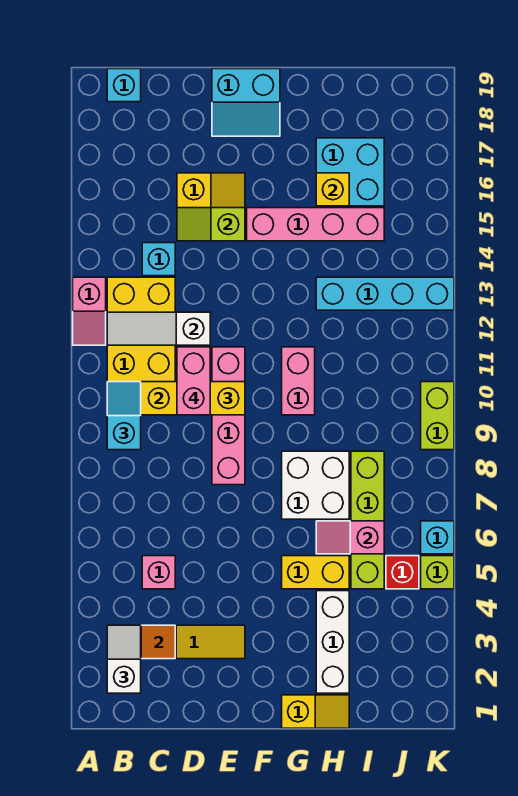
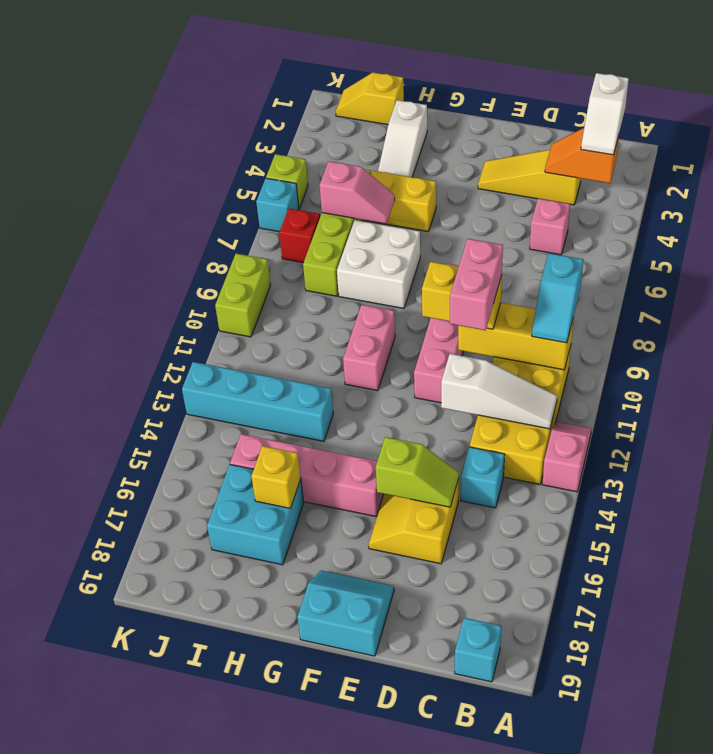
yellow 1x2 slope [282,695,349,728] -> yellow 1x2 slope moved to [336,73,404,125]
white 1x3 brick [316,591,349,693] -> white 1x3 slope [378,100,427,177]
red 1x1 brick [386,556,419,589] -> red 1x1 brick moved to [279,209,320,263]

